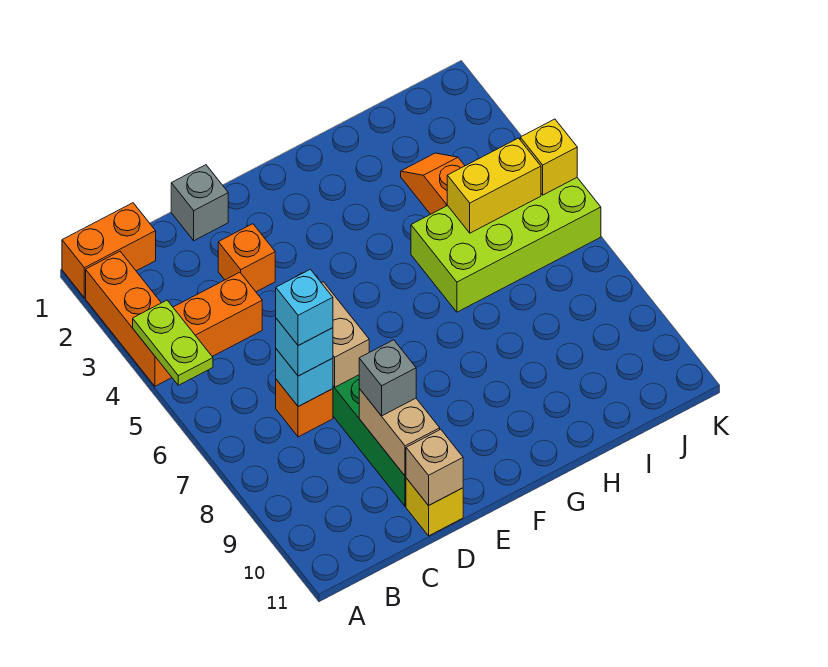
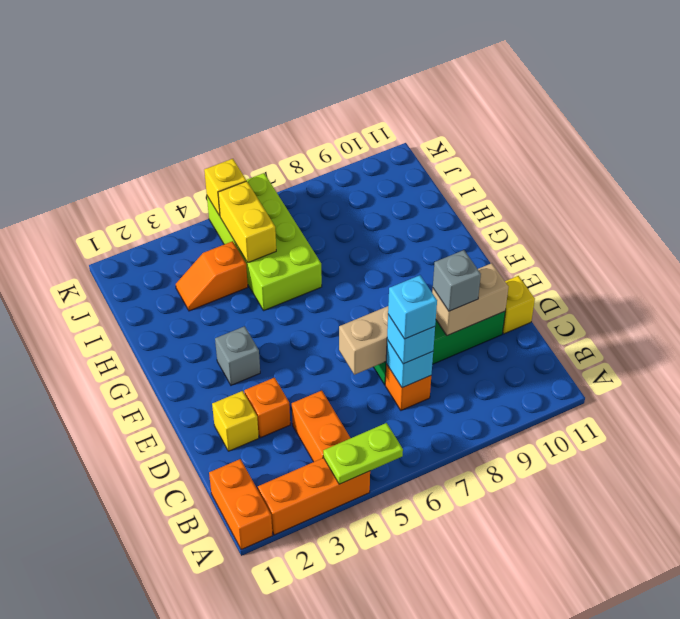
grey 1x1 brick [171,165,228,241] -> grey 1x1 brick moved to [215,326,260,385]
none -> yellow 1x1 brick [212,391,259,451]
tan 1x1 brick [406,429,463,506] -> none

